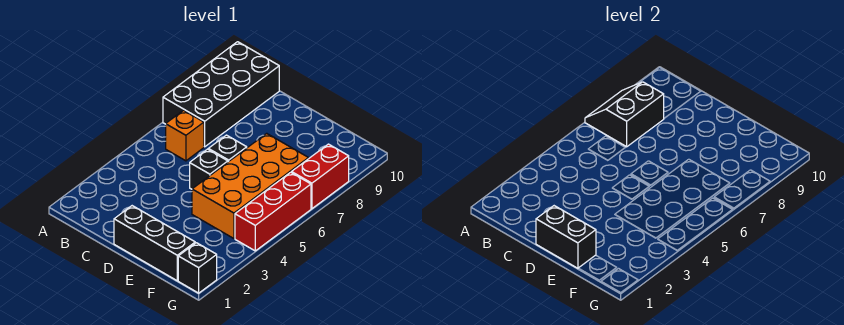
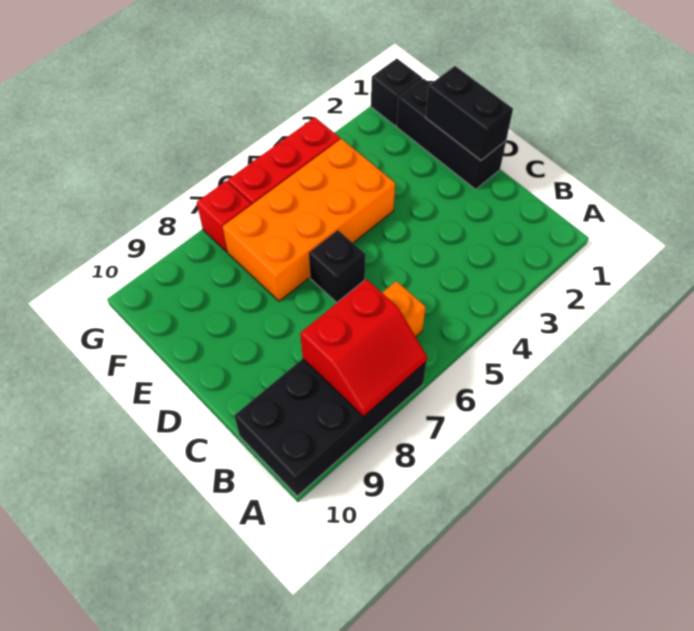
black 2x2 slope [585,82,664,147] -> red 2x2 slope [300,279,427,417]
black 1x1 brick [190,149,228,189] -> none
red 1x2 brick [292,144,349,209] -> red 1x1 brick [197,181,251,252]

